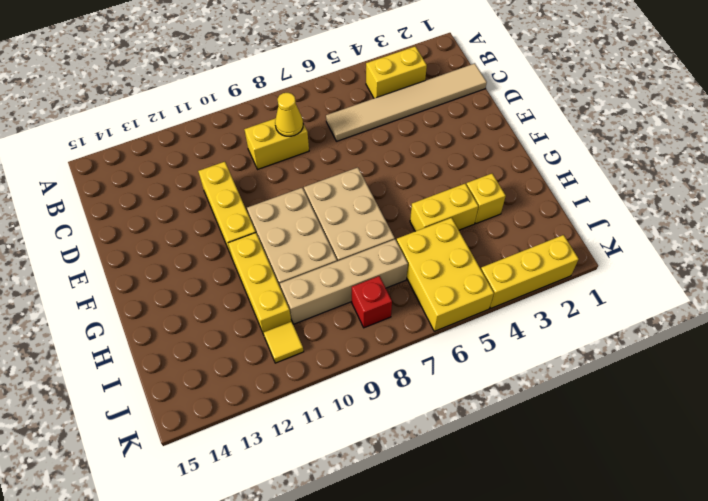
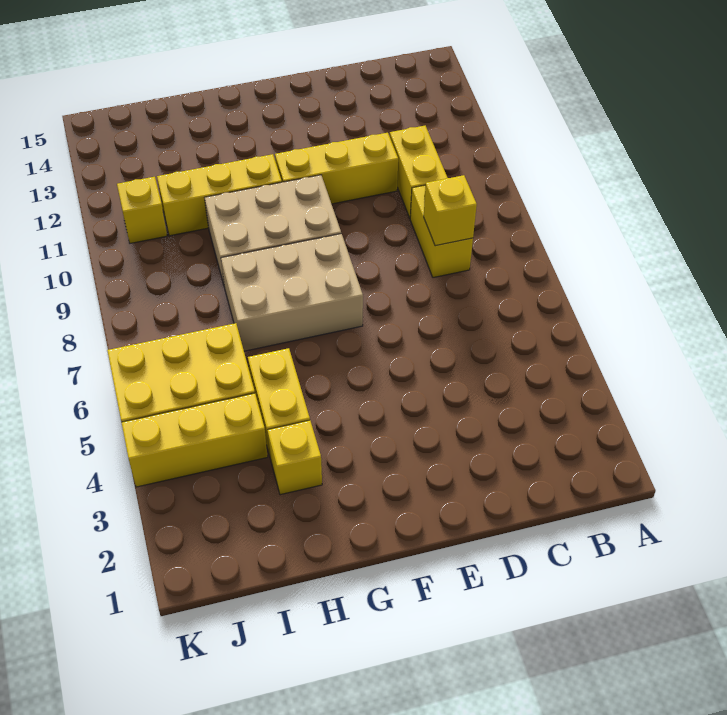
yellow 1x2 brick [366,46,427,98] -> yellow 1x2 brick moved to [390,126,447,218]
tan 1x6 tile [326,63,487,141] -> none
yellow 1x1 cone [275,93,303,136] -> yellow 1x1 brick [424,175,477,246]
tan 1x4 brick [280,239,408,324] -> none
red 1x1 brick [352,276,392,328] -> none
yellow 1x1 tile [263,321,304,363] -> yellow 1x1 brick [117,177,167,243]
yellow 1x3 brick [481,235,579,308] -> yellow 1x3 brick turned to [121,393,268,487]

